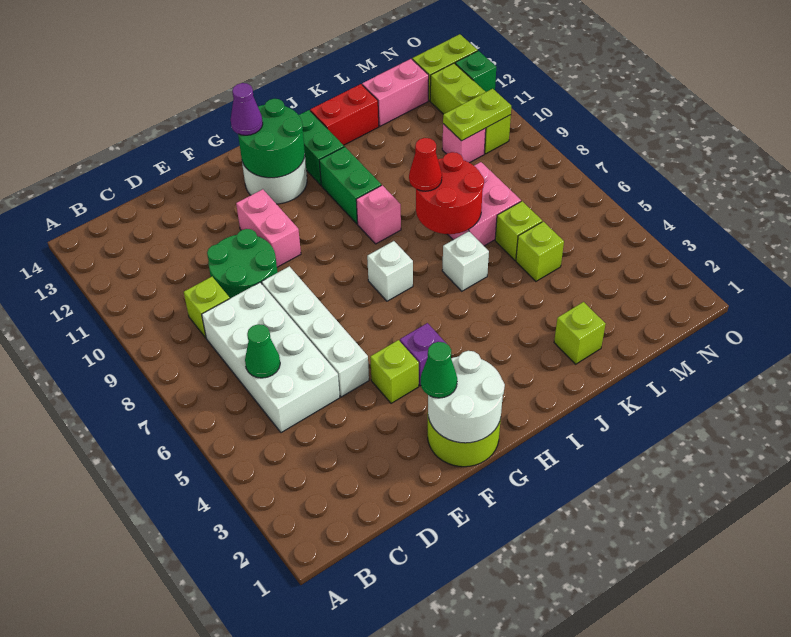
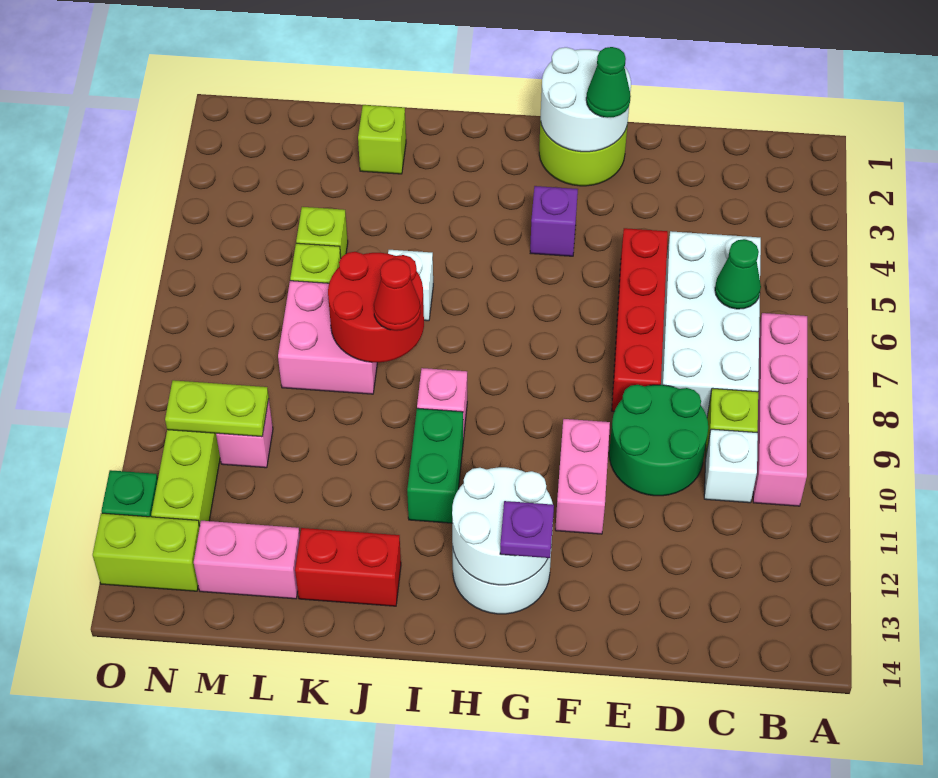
none -> pink 1x4 brick [753,313,807,506]
white 1x4 brick [262,266,369,397] -> red 1x4 brick [612,228,668,411]
lime 1x1 brick [370,340,419,403] -> none
green 2x2 round brick [238,99,305,178] -> white 2x2 round brick [452,467,553,585]
purple 1x1 cone [231,83,263,135] -> purple 1x1 plate [500,501,554,558]
white 1x1 brick [367,241,413,301] -> white 1x1 brick moved to [704,429,758,503]
green 1x2 brick [299,110,344,185] -> none

